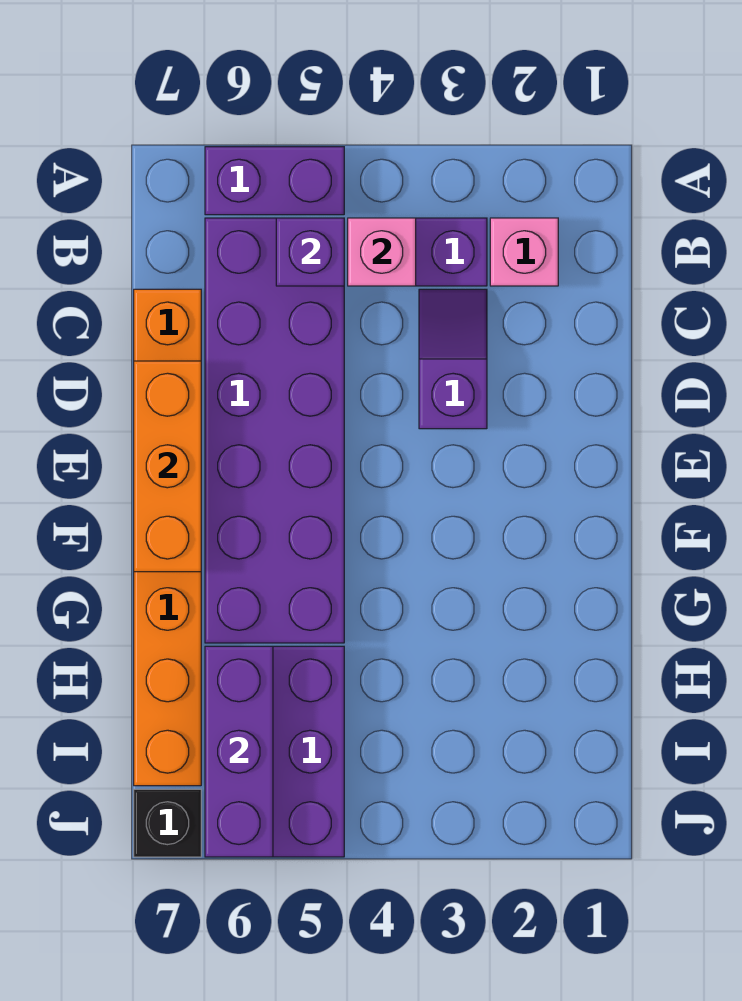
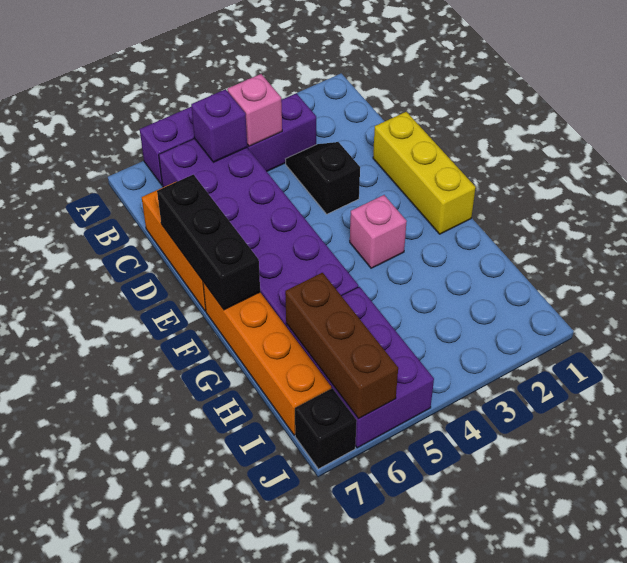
pink 1x1 brick [490,218,558,286] -> pink 1x1 brick moved to [350,195,407,268]
purple 1x2 slope [419,289,487,429] -> black 1x2 slope [286,142,360,214]
none -> yellow 1x3 brick [373,112,476,234]
orange 1x3 brick [134,361,201,572] -> black 1x3 brick [157,174,260,310]
purple 1x3 brick [205,646,273,857] -> brown 1x3 brick [285,273,398,419]

